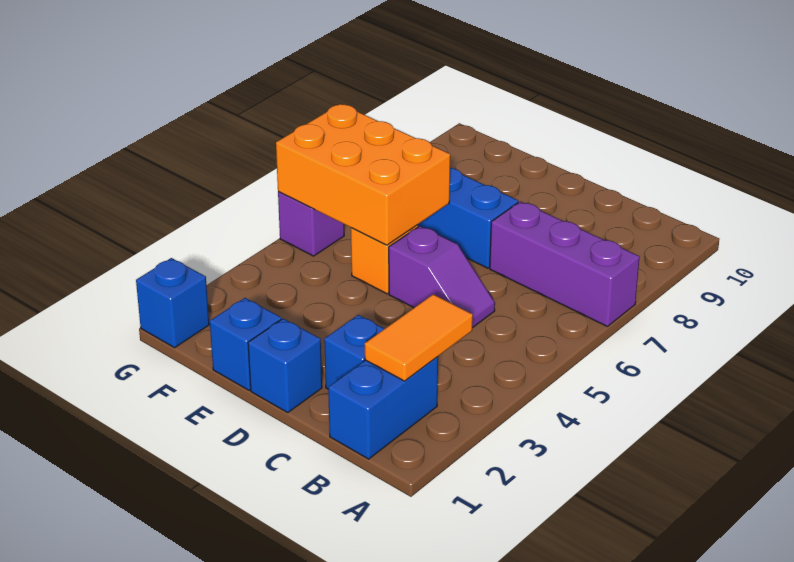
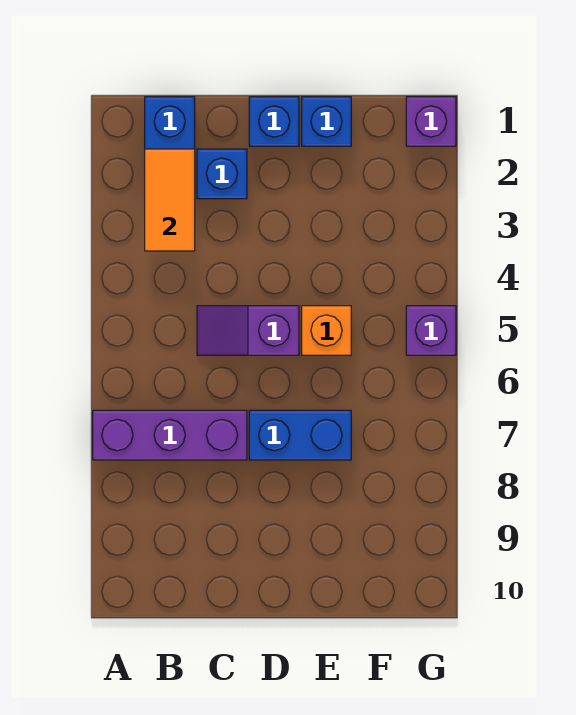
orange 2x3 brick [276,104,450,245] -> none
blue 1x1 brick [136,258,209,348] -> purple 1x1 brick [406,97,456,146]

